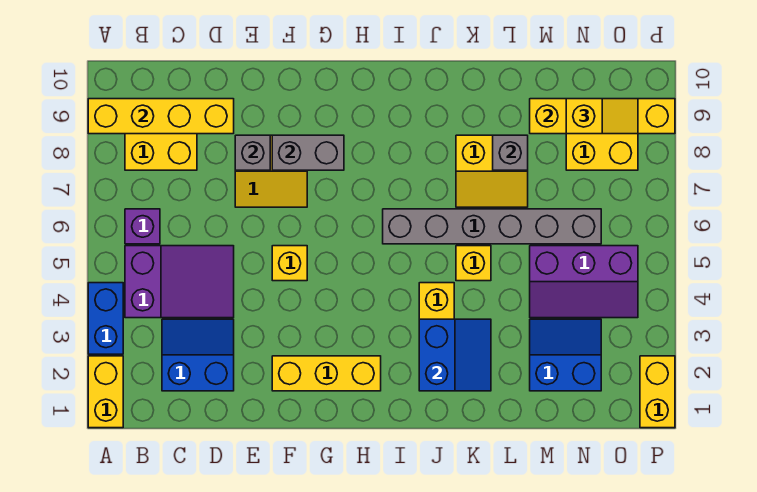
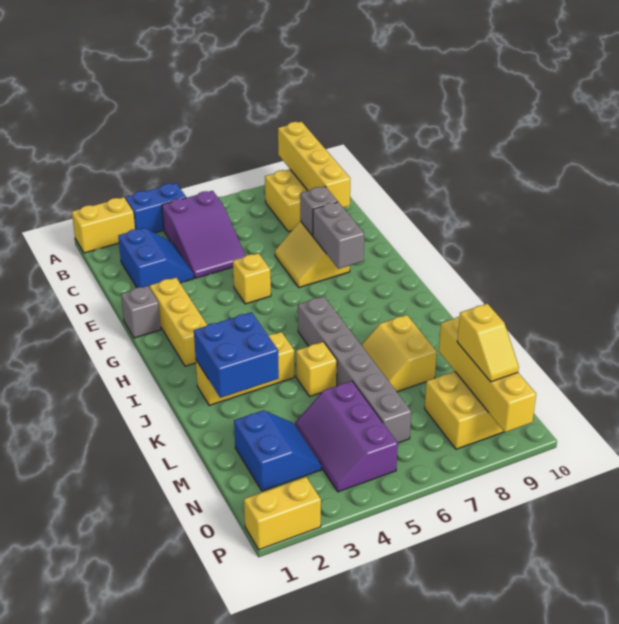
purple 1x1 brick [125,209,160,244] -> none
blue 2x2 slope [419,319,491,391] -> blue 2x2 brick [194,312,279,398]
grey 1x1 brick [493,135,528,170] -> grey 1x1 brick moved to [121,286,161,338]

